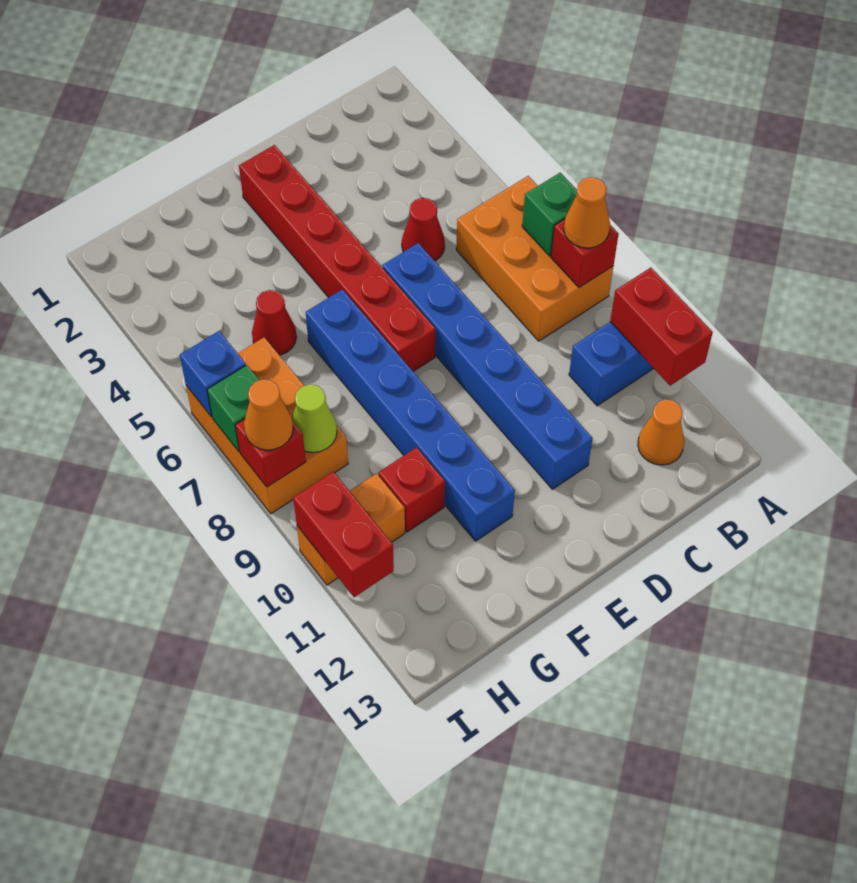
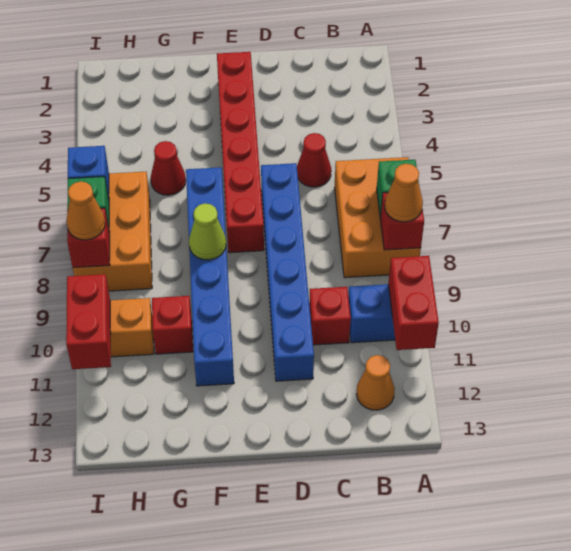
none -> red 1x1 brick [309,287,351,345]
lime 1x1 cone [292,384,337,453] -> lime 1x1 cone moved to [189,203,226,260]

